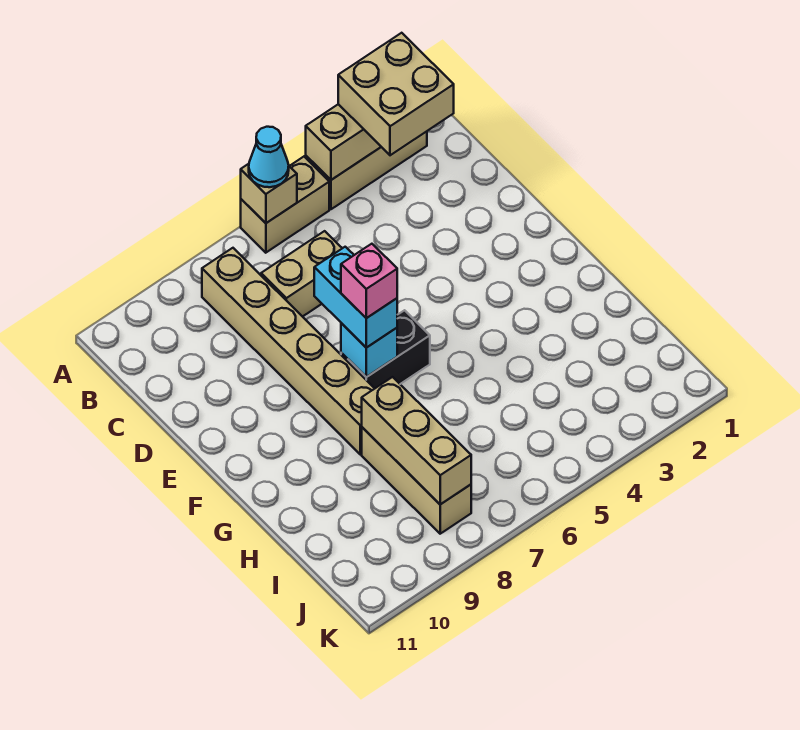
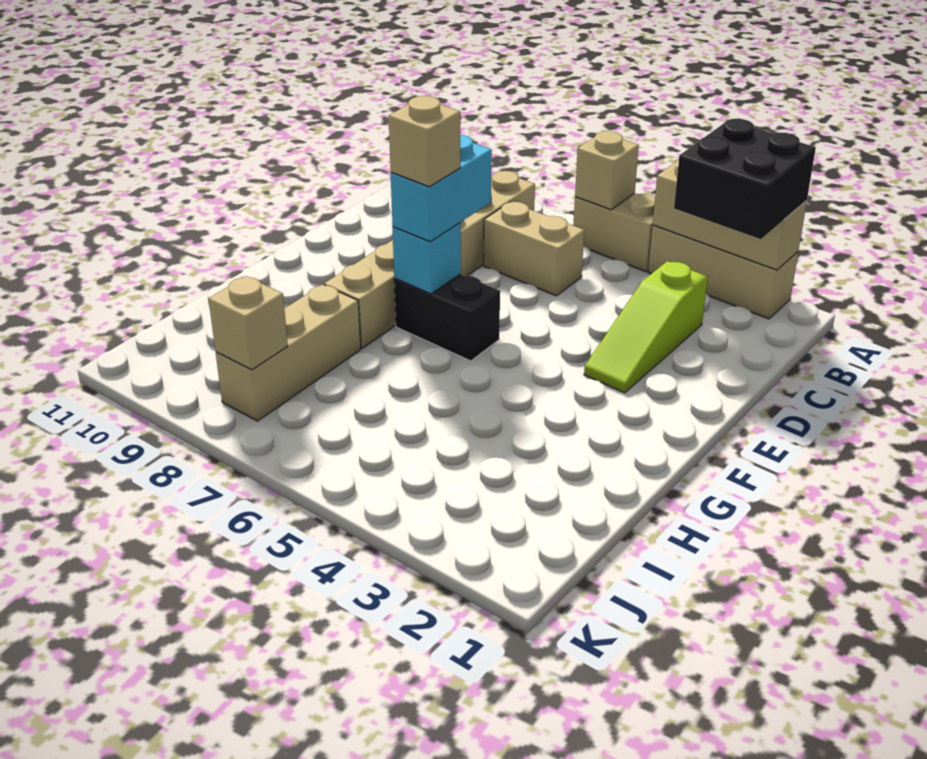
tan 2x2 brick [338,33,454,155] -> black 2x2 brick [674,119,816,239]
cyan 1x1 cone [249,127,289,187] -> none
none -> lime 1x3 slope [584,261,708,393]
pink 1x1 brick [341,244,397,318] -> tan 1x1 brick [389,96,460,187]
tan 1x3 brick [362,377,471,504] -> tan 1x1 brick [209,276,288,370]

